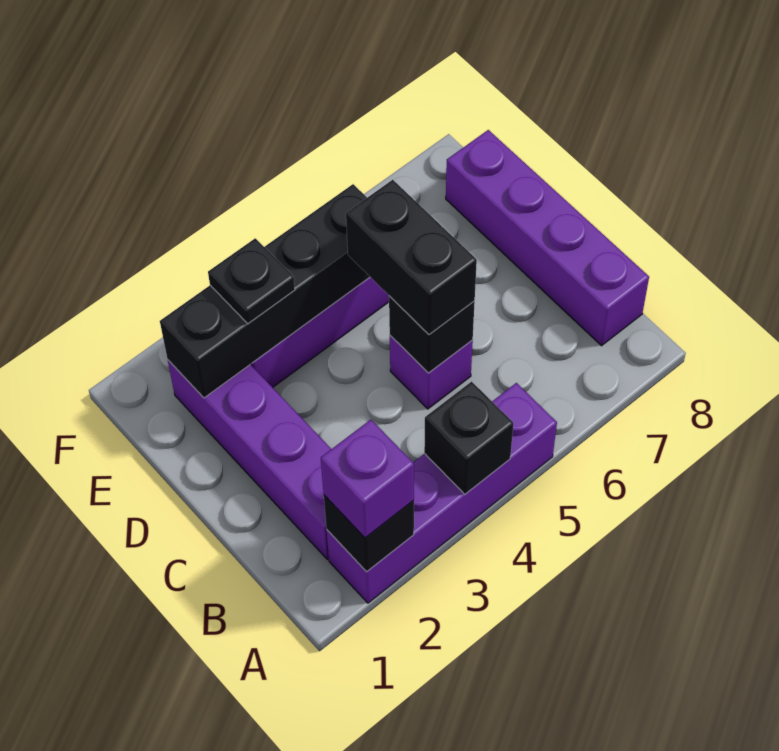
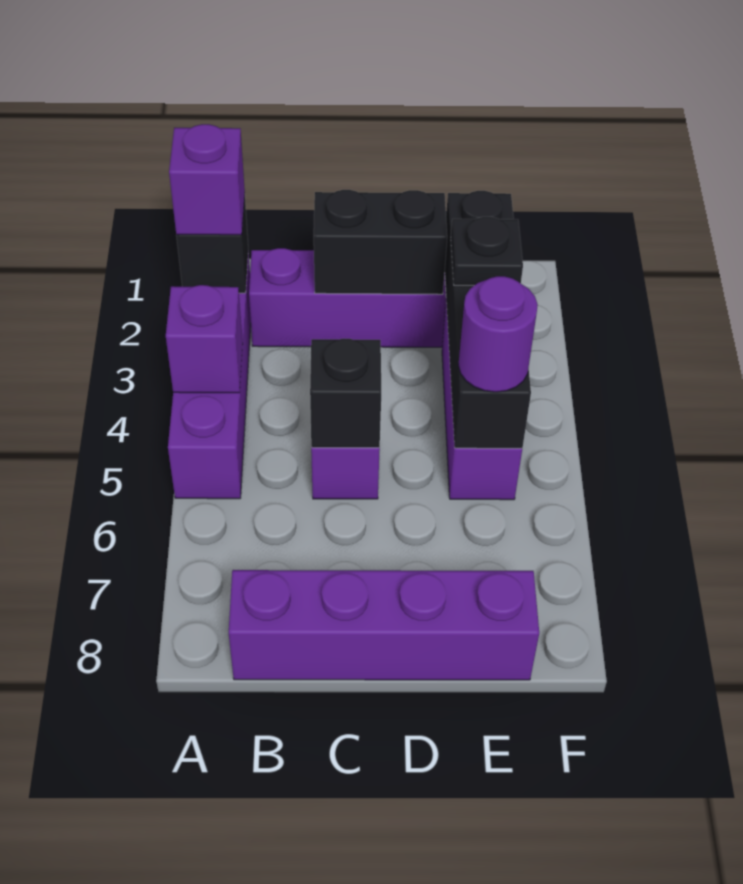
black 1x1 brick [424,382,513,494] -> purple 1x1 brick [166,285,243,393]
black 1x2 brick [346,180,477,334] -> black 1x2 brick moved to [314,190,447,294]
none -> purple 1x1 round brick [458,276,538,392]

